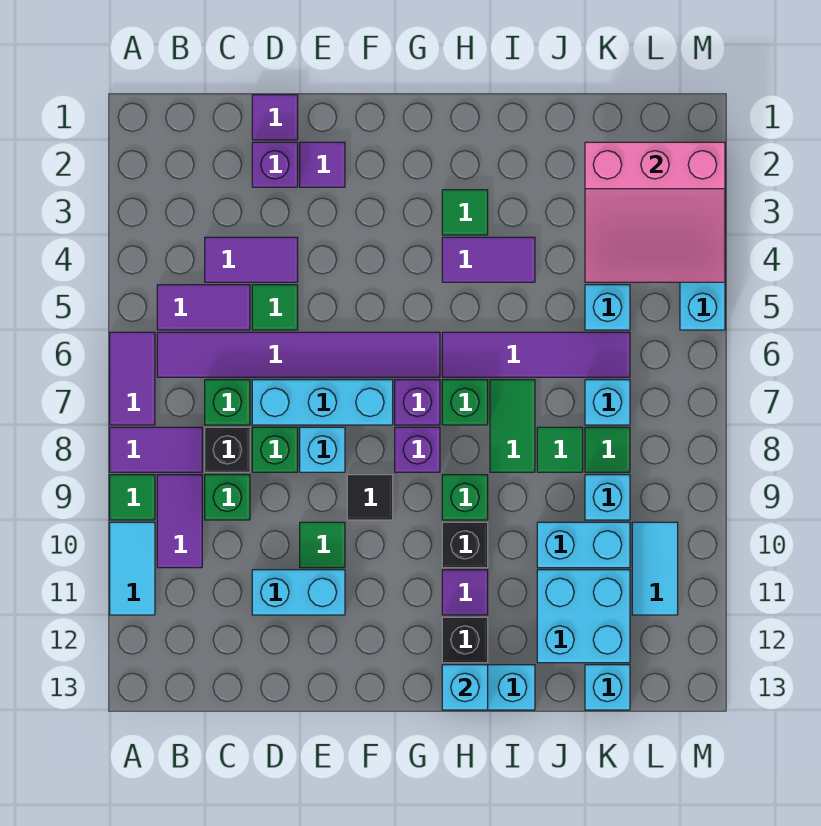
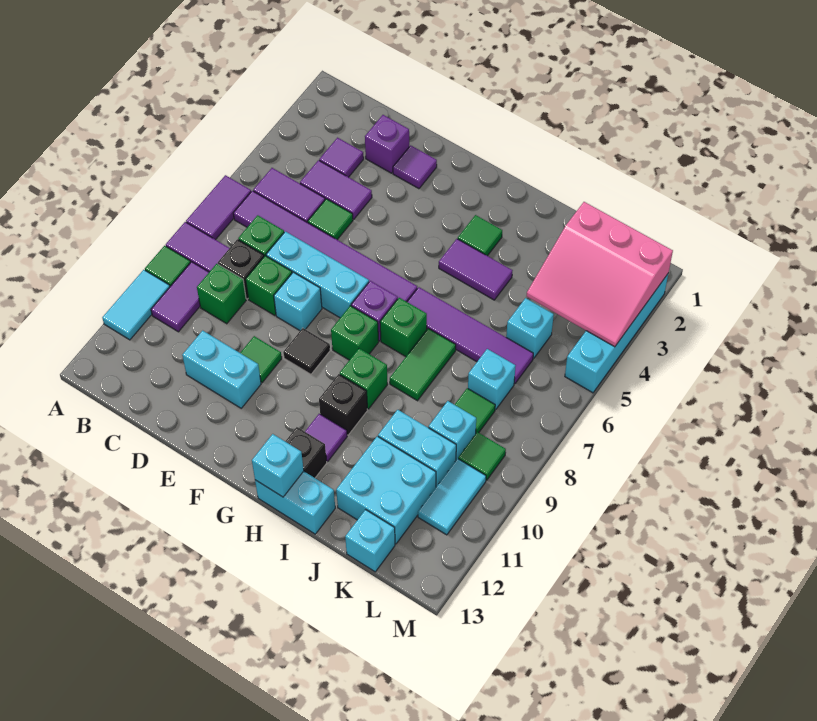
purple 1x1 tile [252,95,298,140] -> purple 1x1 tile moved to [319,138,364,177]
purple 1x1 brick [395,427,440,472] -> green 1x1 brick [331,306,379,360]
green 1x1 tile [537,427,583,472] -> green 1x1 tile moved to [458,432,506,480]

